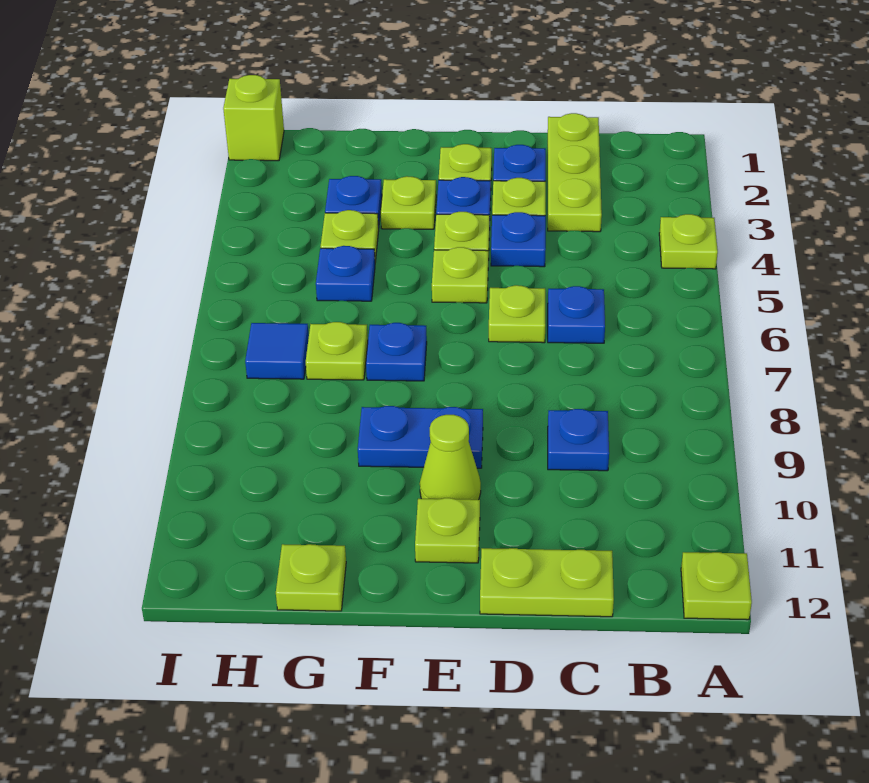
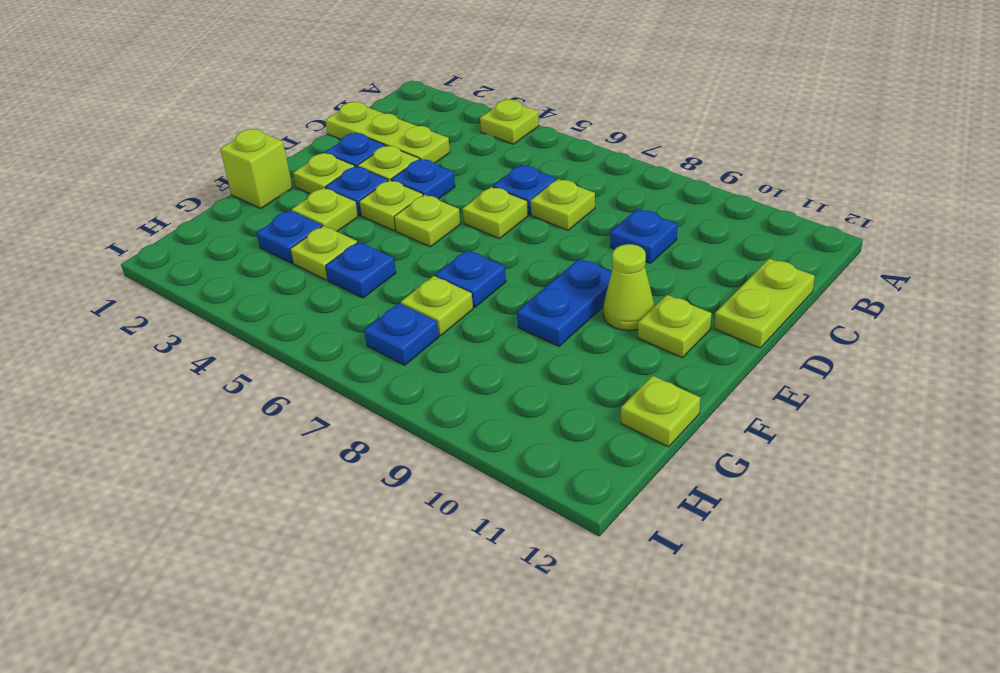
lime 1x1 plate [681,552,752,620] -> lime 1x1 plate moved to [531,179,595,230]
blue 1x1 tile [245,323,309,379] -> blue 1x1 plate [364,303,439,365]
lime 1x1 brick [223,75,284,161] -> lime 1x1 brick moved to [220,129,293,208]

